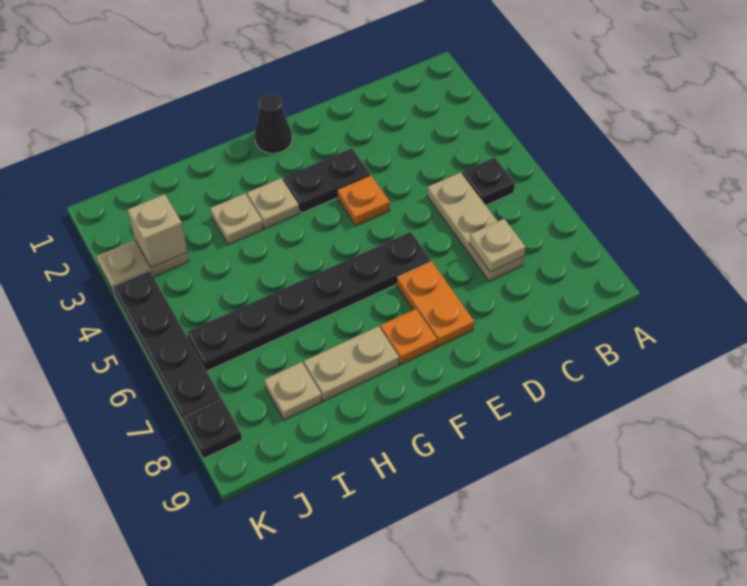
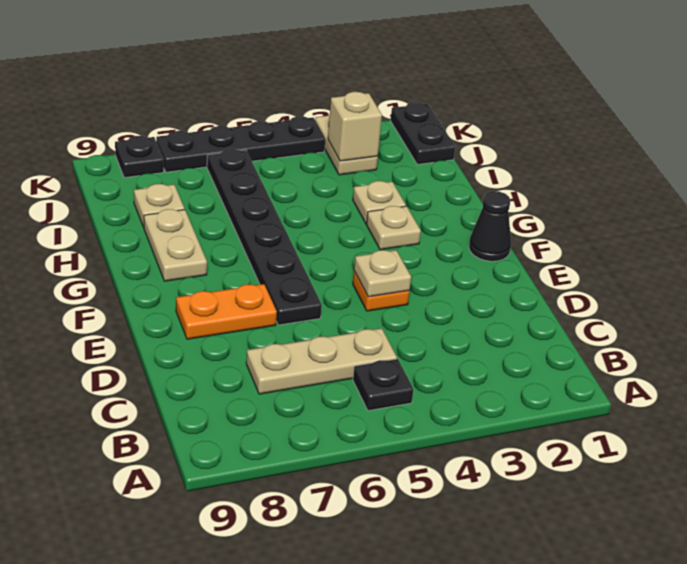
tan 1x1 plate [469,219,525,272] -> tan 1x1 plate moved to [354,250,411,297]
black 1x2 plate [283,148,370,213] -> black 1x2 plate moved to [390,102,455,164]
orange 1x1 plate [381,309,437,364] -> none

